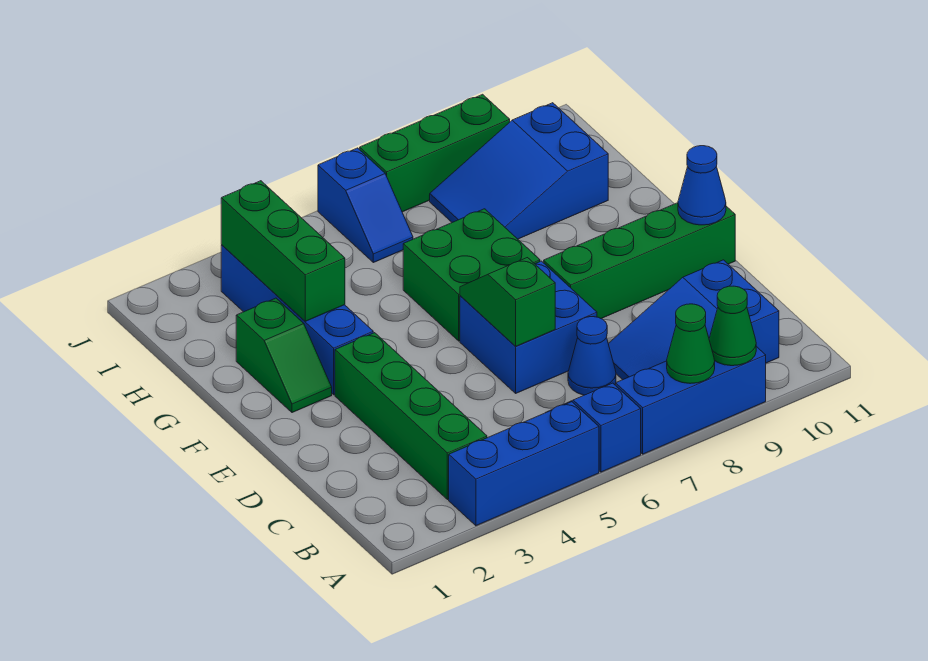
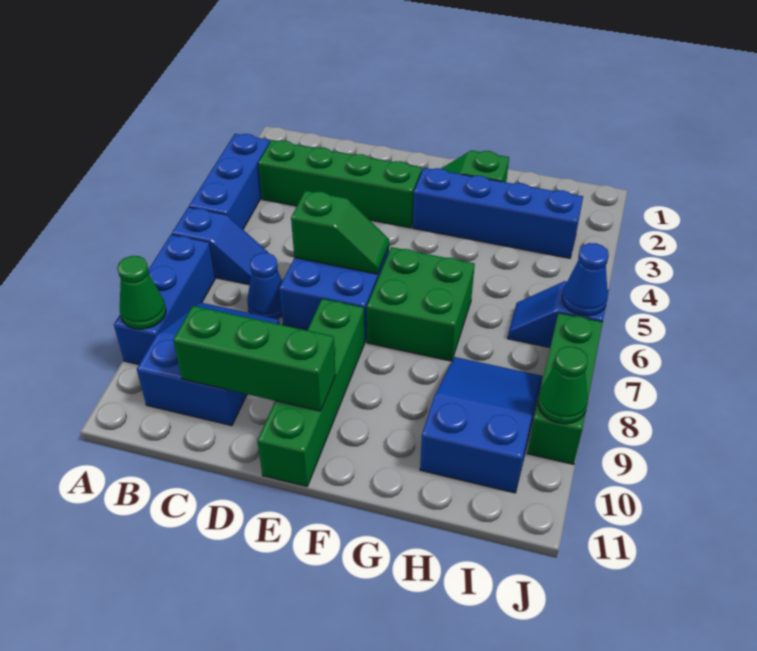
green 1x1 cone [667,304,715,384] -> green 1x1 cone moved to [538,347,588,424]
blue 1x1 cone [678,146,726,225] -> blue 1x1 cone moved to [562,243,609,316]
green 1x3 brick [221,181,345,321] -> green 1x3 brick moved to [173,306,336,411]

